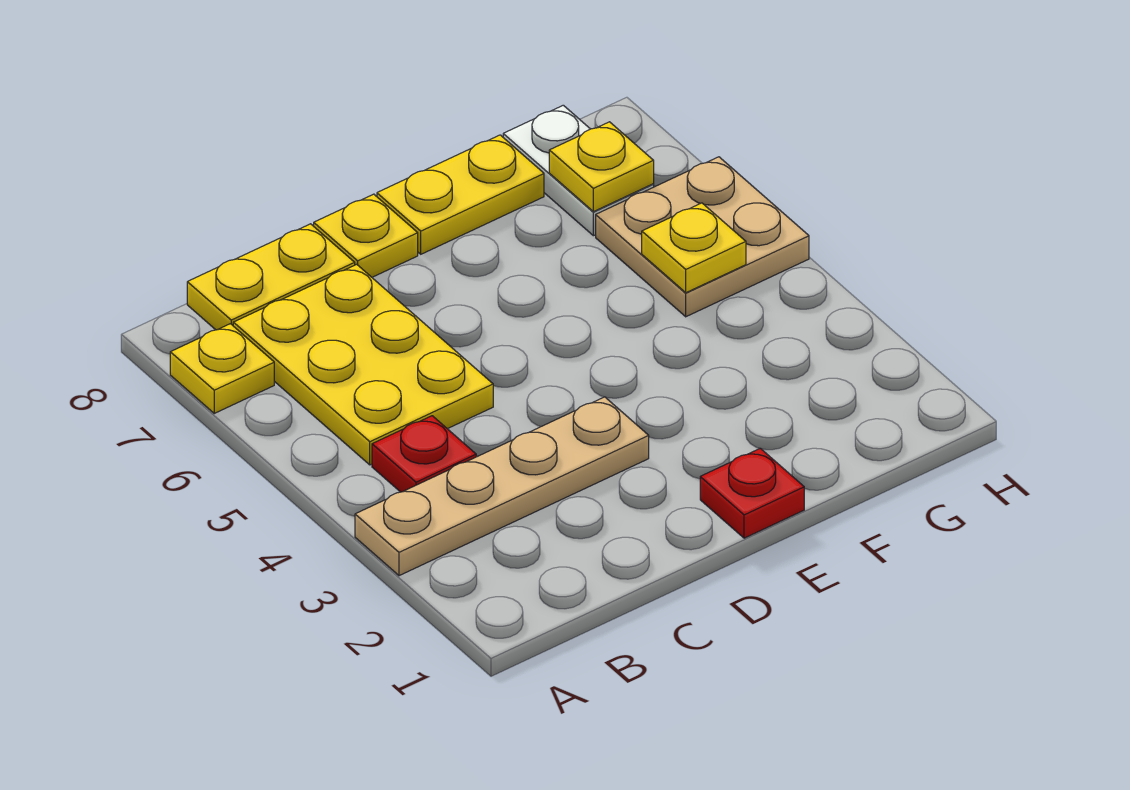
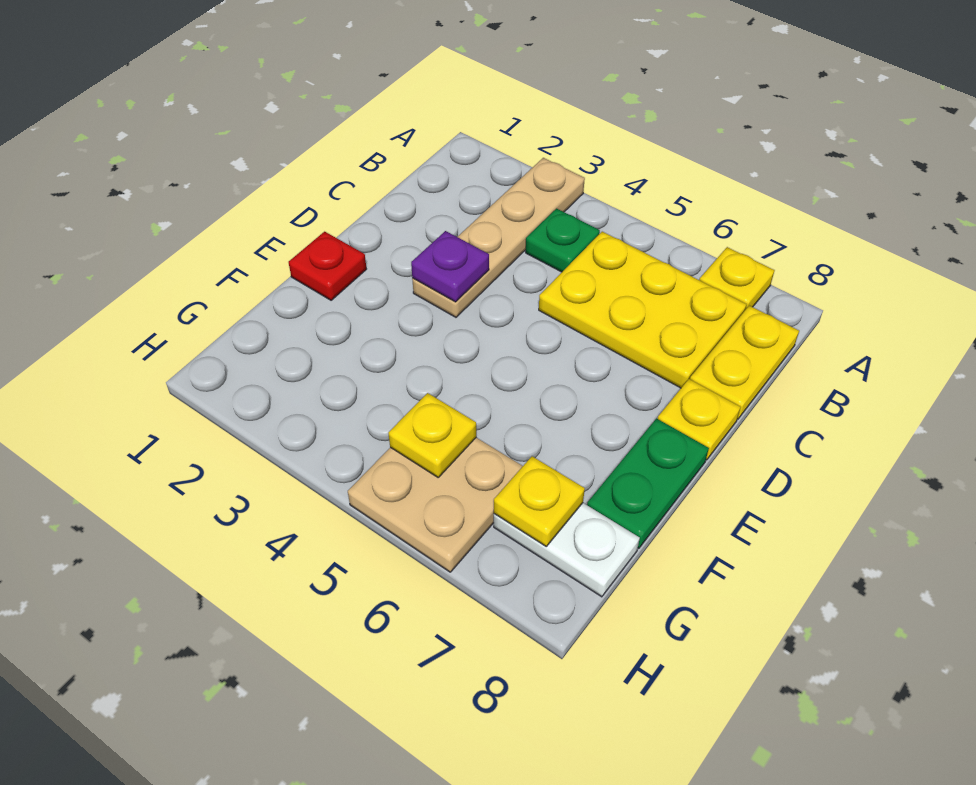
red 1x1 plate [372,416,476,492] -> green 1x1 plate [526,209,600,272]
none -> purple 1x1 plate [411,231,489,302]
yellow 1x2 plate [377,135,544,254] -> green 1x2 plate [587,419,709,549]

